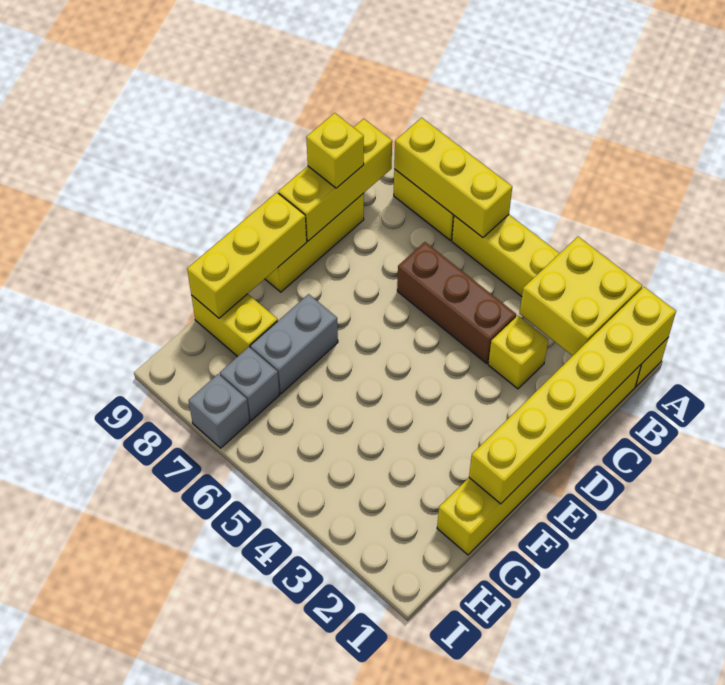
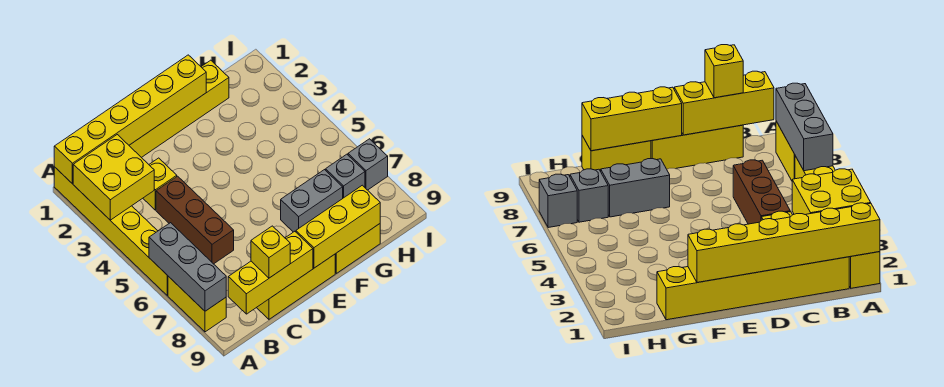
yellow 1x3 brick [394,118,512,238] -> grey 1x3 brick [149,223,226,311]
yellow 1x2 brick [191,294,278,357] -> yellow 1x2 brick turned to [335,224,380,273]

